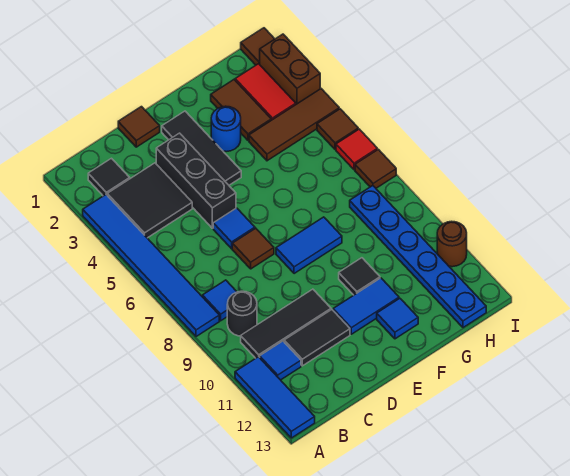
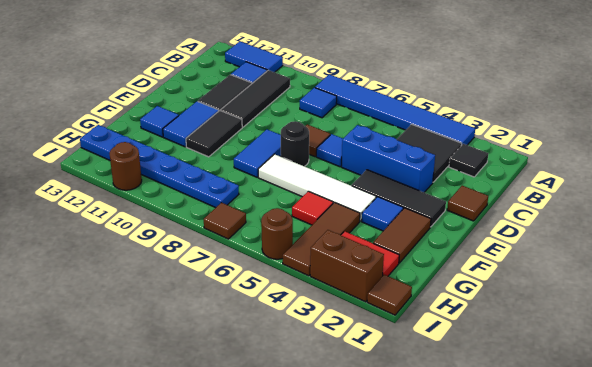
blue 1x3 tile [235,357,315,438] -> blue 1x2 tile [225,41,283,72]
black 1x1 round brick [227,291,257,336] -> black 1x1 round brick moved to [281,121,309,166]
black 1x3 brick [156,133,236,228] -> blue 1x3 brick [342,125,435,192]
blue 1x1 round brick [211,106,241,152] -> blue 1x1 tile [362,197,403,231]
none -> white 1x4 tile [258,154,376,221]
black 1x1 tile [339,258,380,295] -> black 1x2 tile [186,110,242,157]
brown 1x2 tile [211,80,271,140] -> brown 1x2 tile turned to [373,208,431,263]
brown 1x1 tile [317,109,358,149] -> brown 1x1 round brick [261,208,293,259]
red 1x1 tile [336,129,377,170] -> red 1x1 tile moved to [292,191,333,225]

